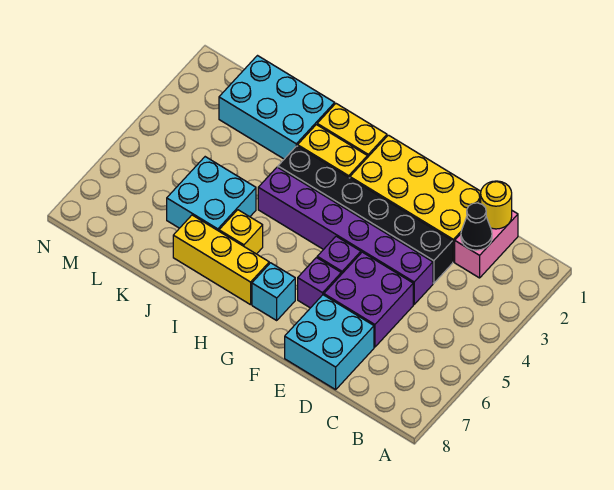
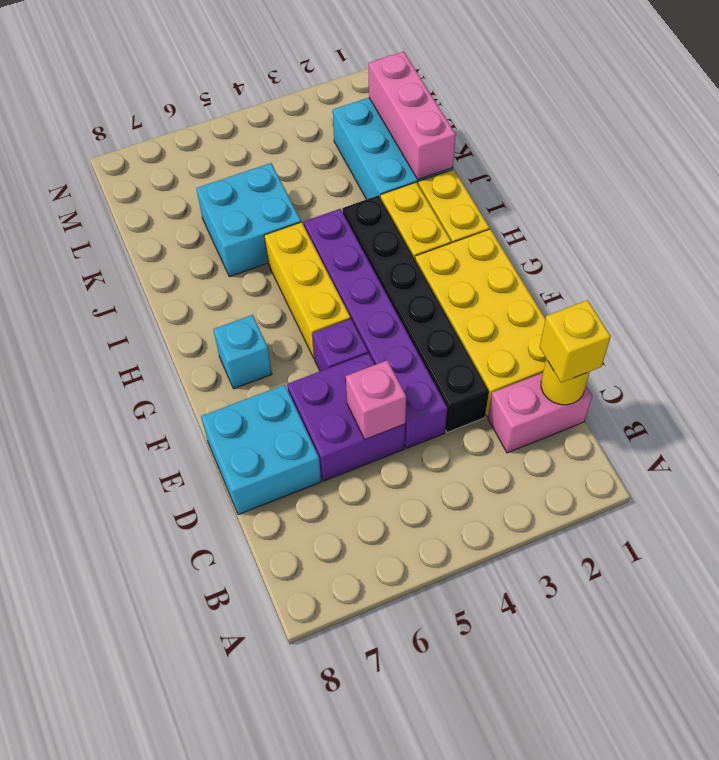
black 1x1 cone [461,203,492,250] -> none
none -> pink 1x1 brick [346,360,406,439]
purple 1x1 brick [298,258,341,308] -> none
yellow 1x3 brick [173,215,269,305] -> yellow 1x3 brick moved to [264,222,350,359]
yellow 1x1 brick [219,210,263,254] -> yellow 1x1 brick moved to [540,300,611,383]
none -> pink 1x3 brick [369,51,456,180]

